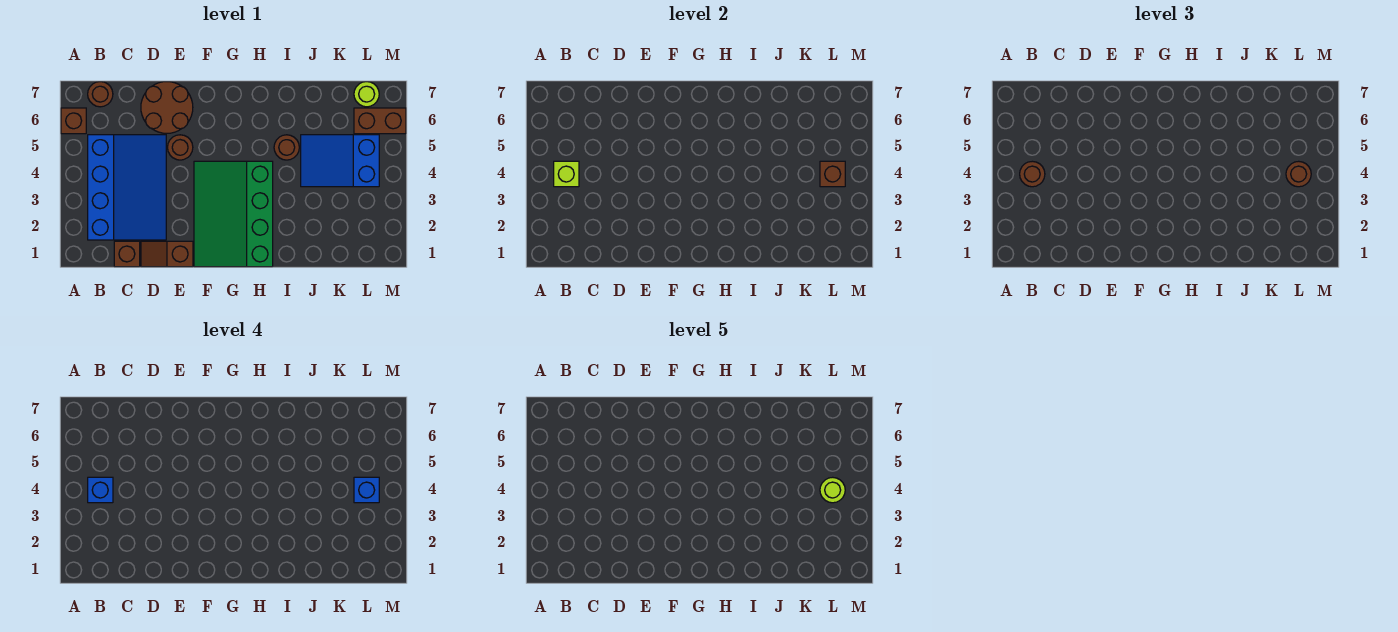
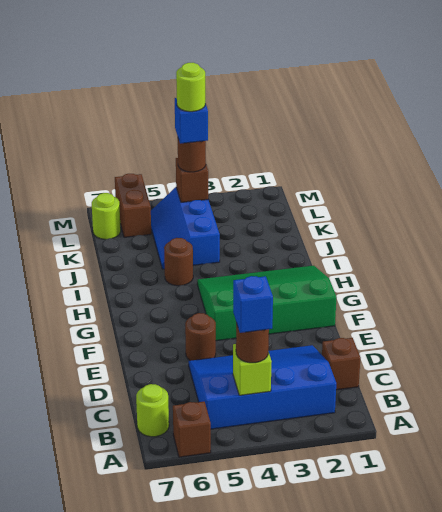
brown 1x1 round brick [88,82,113,107] -> lime 1x1 round brick [136,384,169,437]
brown 1x2 slope [141,241,193,267] -> none
brown 2x2 round brick [141,82,193,133] -> none
green 3x4 slope [194,161,273,267] -> green 3x4 slope turned to [197,266,337,341]
blue 2x3 slope [301,135,379,187] -> blue 2x3 slope turned to [151,187,220,269]

